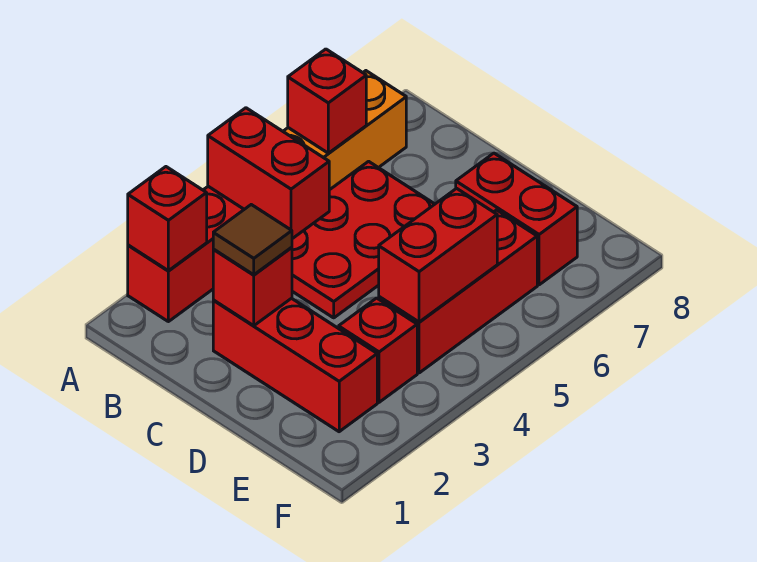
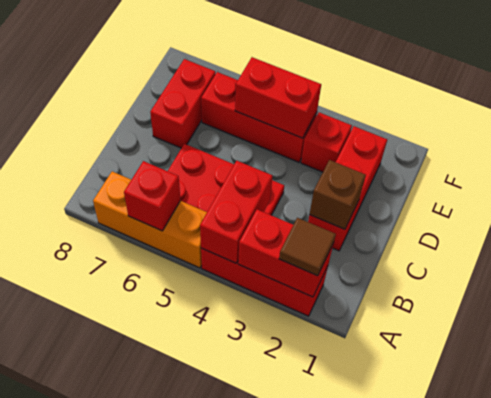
red 1x1 brick [128,167,207,271] -> red 1x2 brick [238,209,333,297]
red 1x1 brick [213,247,292,326] -> brown 1x1 brick [309,160,366,229]
brown 1x1 tile [213,205,292,275] -> brown 1x1 tile moved to [279,218,336,276]

